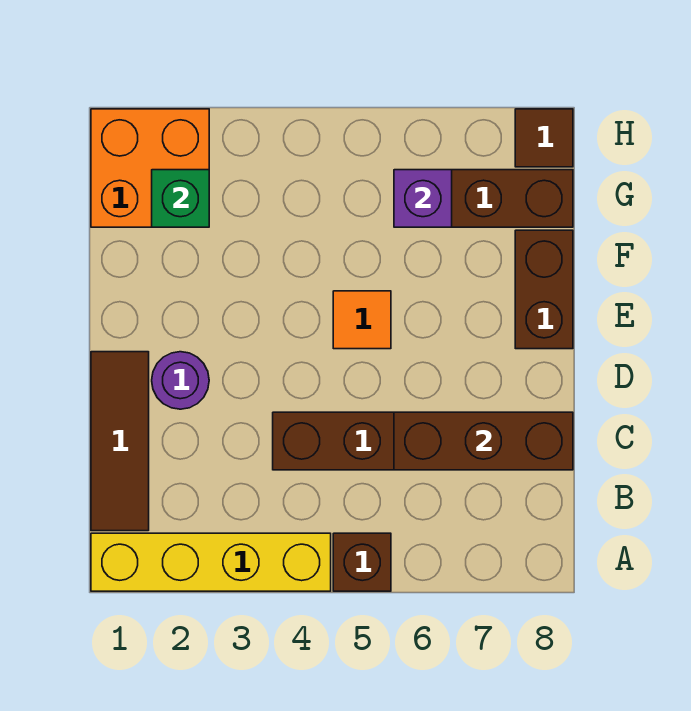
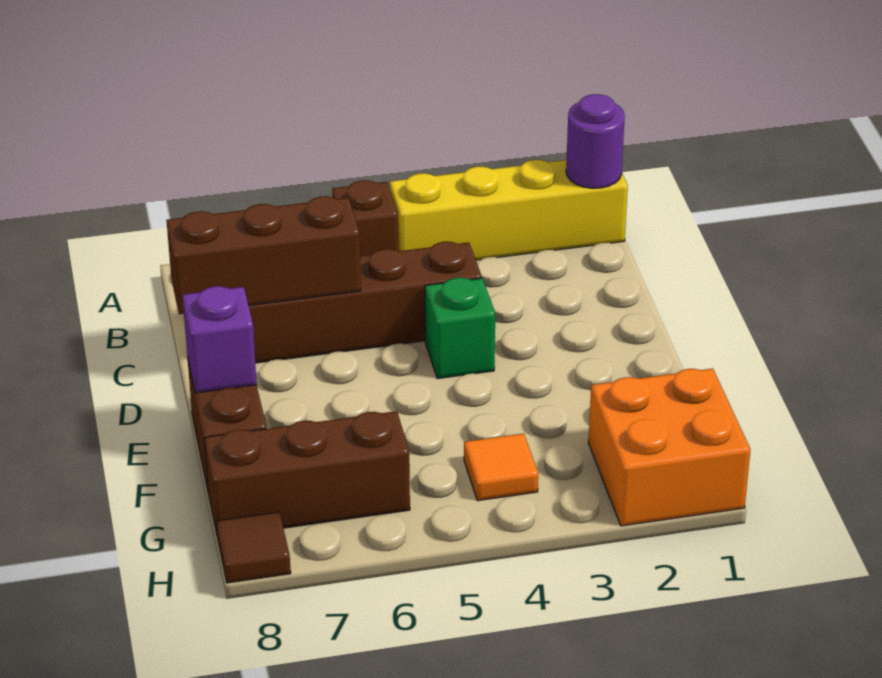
brown 1x3 tile [91,352,149,531] -> none
purple 1x1 round brick [152,352,209,409] -> purple 1x1 round brick moved to [566,94,625,188]
orange 1x1 tile [333,291,391,349] -> orange 1x1 tile moved to [464,433,538,501]
green 1x1 brick [152,170,209,227] -> green 1x1 brick moved to [425,278,495,379]
purple 1x1 brick [394,170,452,227] -> purple 1x1 brick moved to [182,286,257,393]

